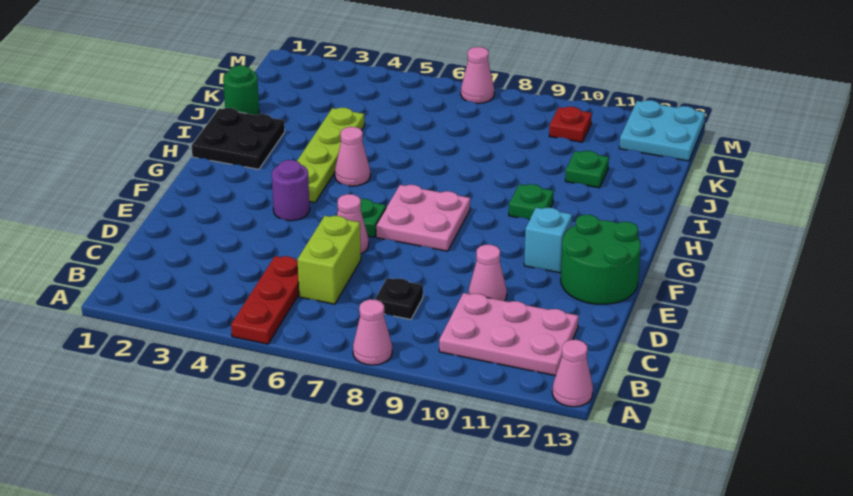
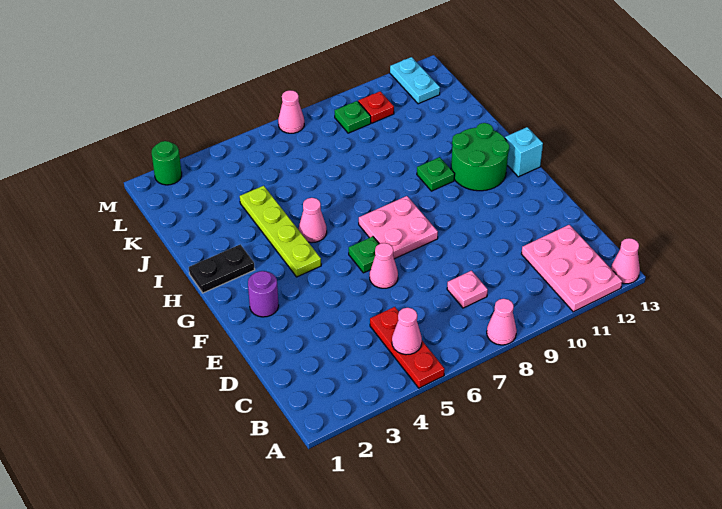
pink 2x3 plate [439,293,578,376] -> pink 2x3 plate turned to [521,225,622,312]
lime 1x2 brick [298,216,361,304] -> none
black 1x1 plate [375,278,423,319] -> pink 1x1 plate [447,271,488,308]
pink 1x1 cone [468,245,507,301] -> pink 1x1 cone moved to [392,308,422,355]
green 2x2 round brick [561,215,641,304] -> green 2x2 round brick moved to [451,123,509,191]
purple 1x1 round brick [272,160,310,221] -> purple 1x1 round brick moved to [248,271,279,317]
cyan 1x1 brick [524,208,572,273] -> cyan 1x1 brick moved to [505,127,543,177]
black 2x2 plate [192,108,285,169] -> black 1x2 plate [189,244,255,293]
green 1x1 round brick [223,65,259,115] -> green 1x1 round brick moved to [152,141,182,185]
green 1x1 plate [565,151,609,188] -> green 1x1 plate moved to [335,101,371,133]
cyan 2x2 plate [619,100,705,161] -> cyan 1x2 plate [390,57,440,104]

